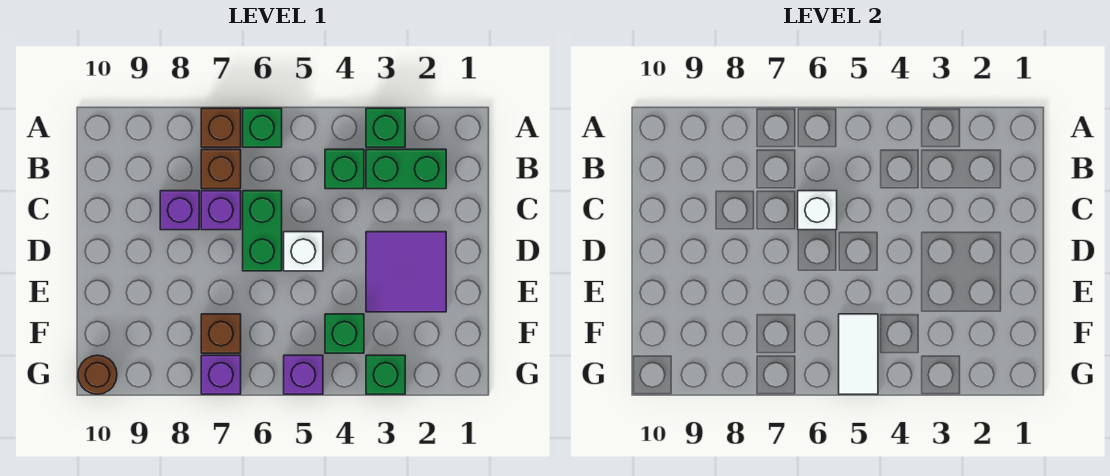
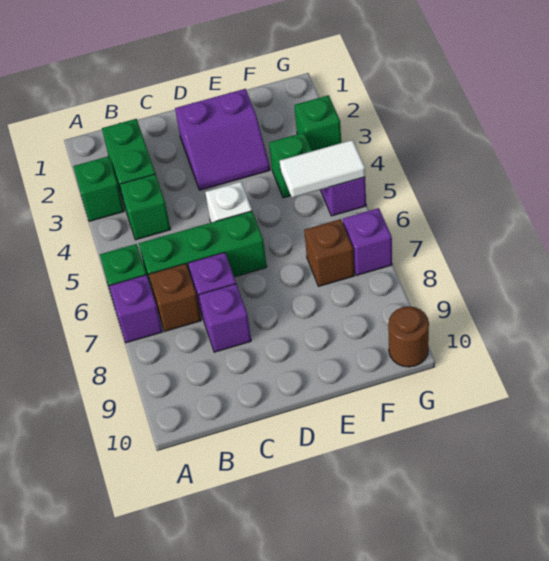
brown 1x1 brick [201,108,241,147] -> purple 1x1 brick [109,275,163,343]
green 1x2 brick [243,191,282,271] -> green 1x3 brick [139,211,267,293]
white 1x1 brick [798,191,837,230] -> none
purple 2x2 tile [366,232,446,312] -> purple 2x2 slope [175,89,270,190]

